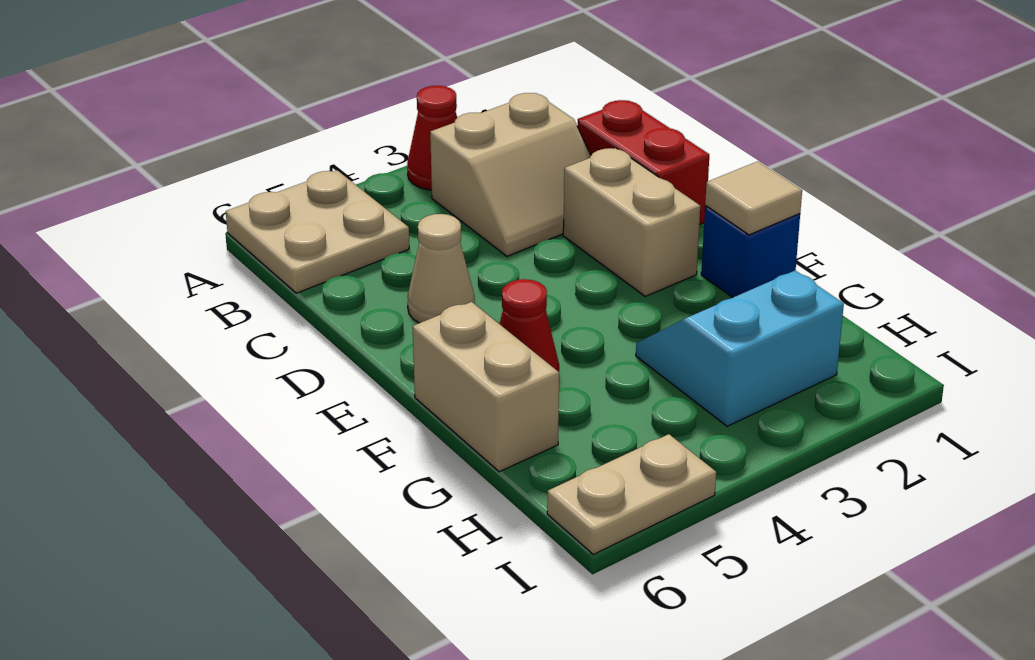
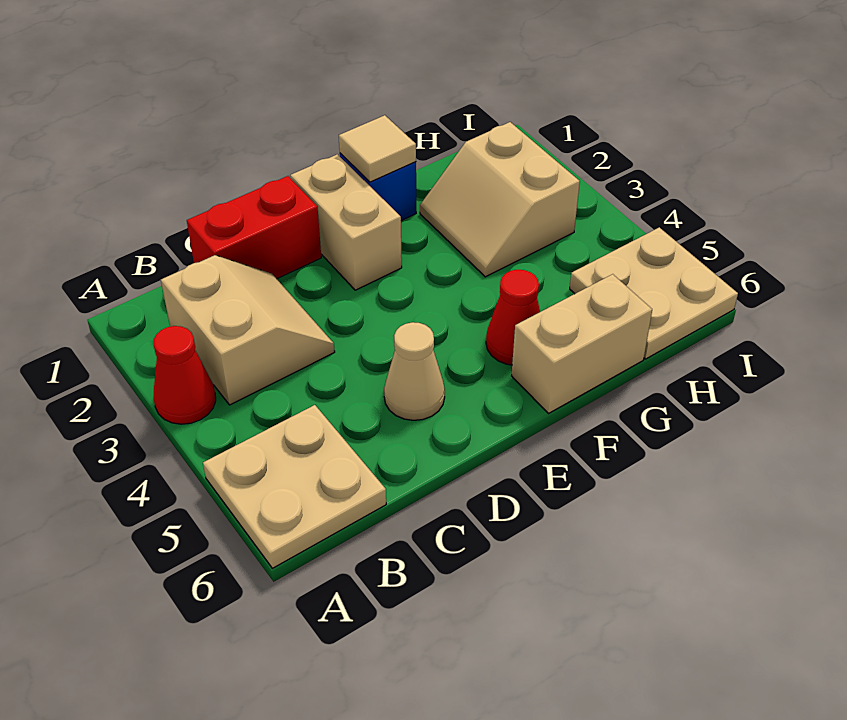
tan 1x2 brick [563,148,700,296] -> tan 1x2 brick turned to [290,154,402,290]
cyan 2x2 slope [636,270,844,426] -> tan 2x2 slope [420,122,580,277]
tan 1x2 plate [547,434,716,554] -> tan 2x2 plate [570,227,738,359]

